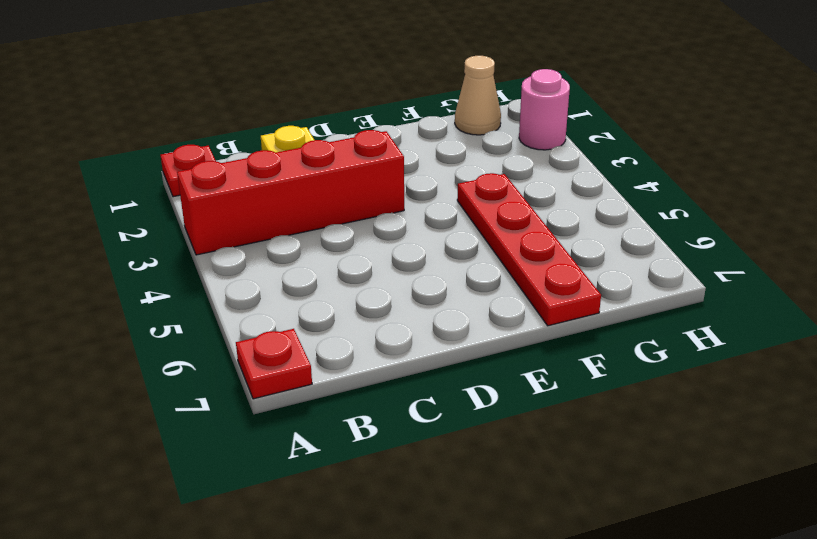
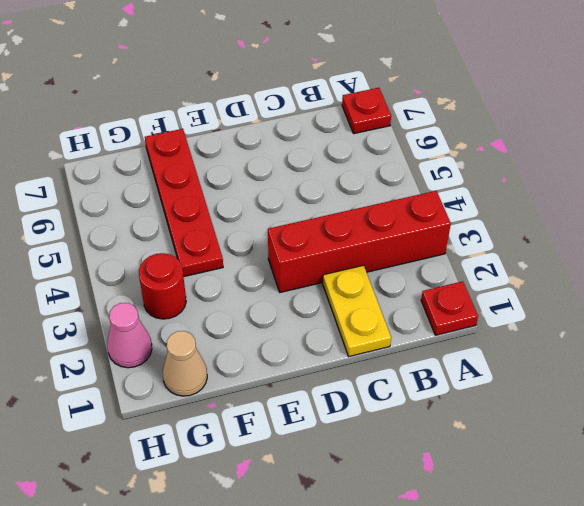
none -> red 1x1 round brick [139,253,186,319]
pink 1x1 round brick [519,69,570,150] -> pink 1x1 cone [107,303,152,368]

